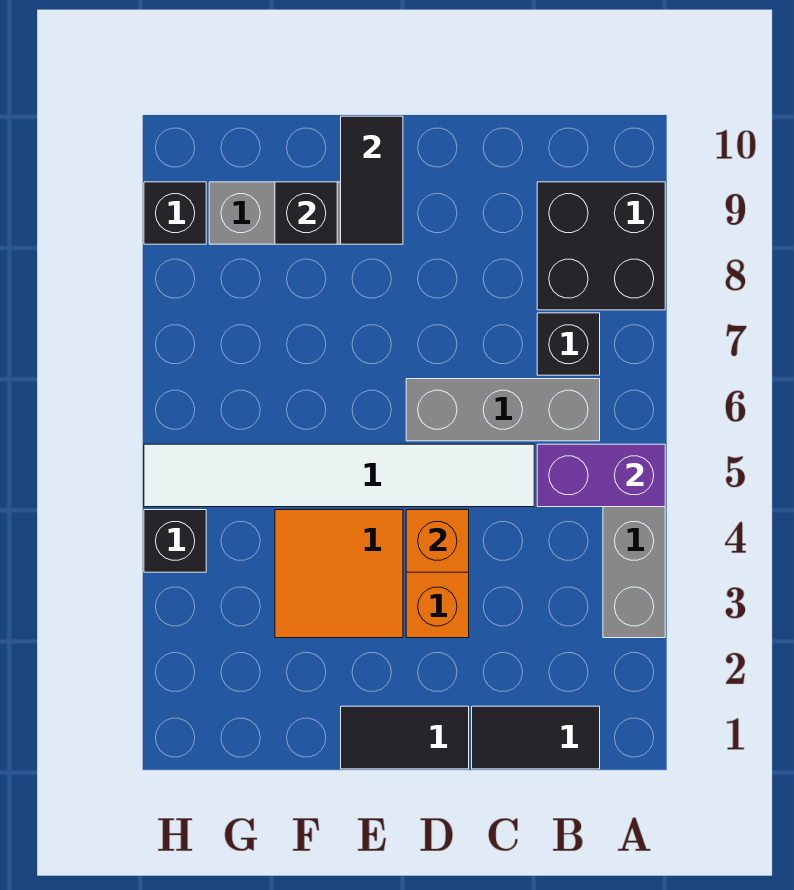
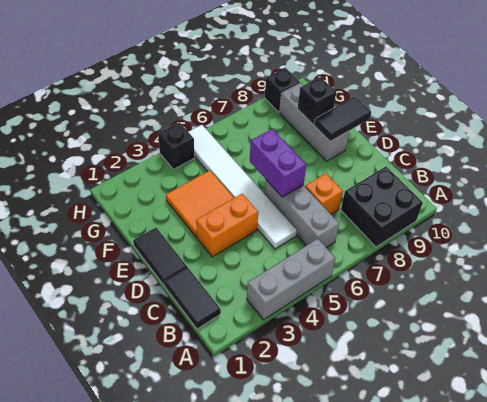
purple 1x2 brick [537,444,665,507] -> purple 1x2 brick moved to [250,129,306,197]
black 1x1 brick [537,313,600,375] -> none
orange 1x1 brick [406,510,469,572] -> orange 1x1 brick moved to [305,174,343,214]

